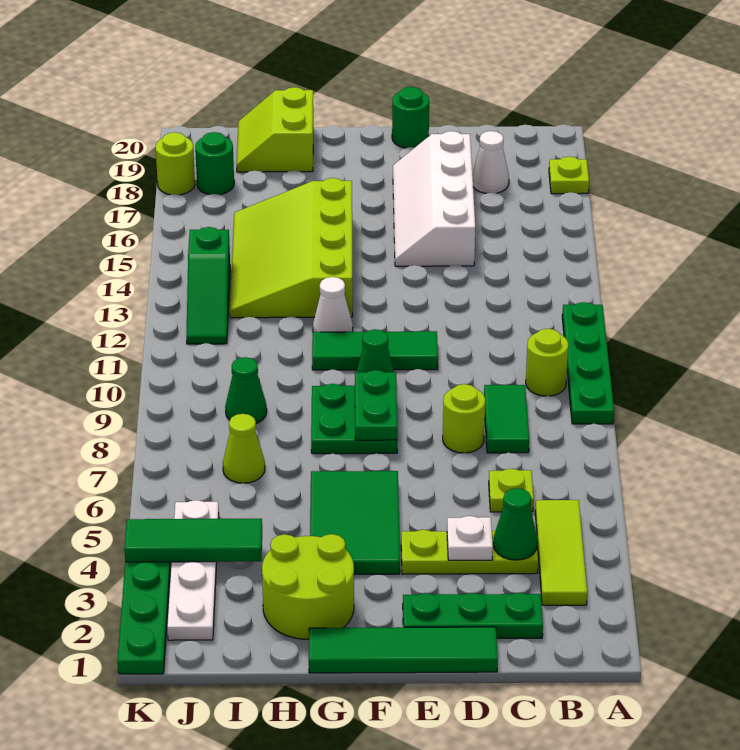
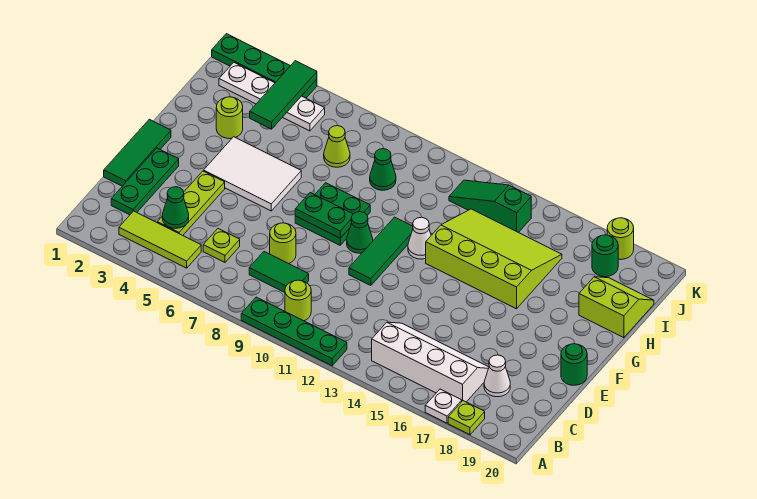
green 1x4 tile [309,627,498,673] -> green 1x3 tile [104,119,171,186]
white 1x1 plate [447,516,493,560] -> white 1x1 plate moved to [425,389,462,423]
white 2x4 slope [393,131,475,266] -> white 2x4 slope moved to [372,322,489,402]
green 2x3 tile [310,471,400,574] -> white 2x3 tile [204,137,301,211]
lime 2x2 round brick [262,534,354,639] -> lime 1x1 round brick [216,97,243,139]

